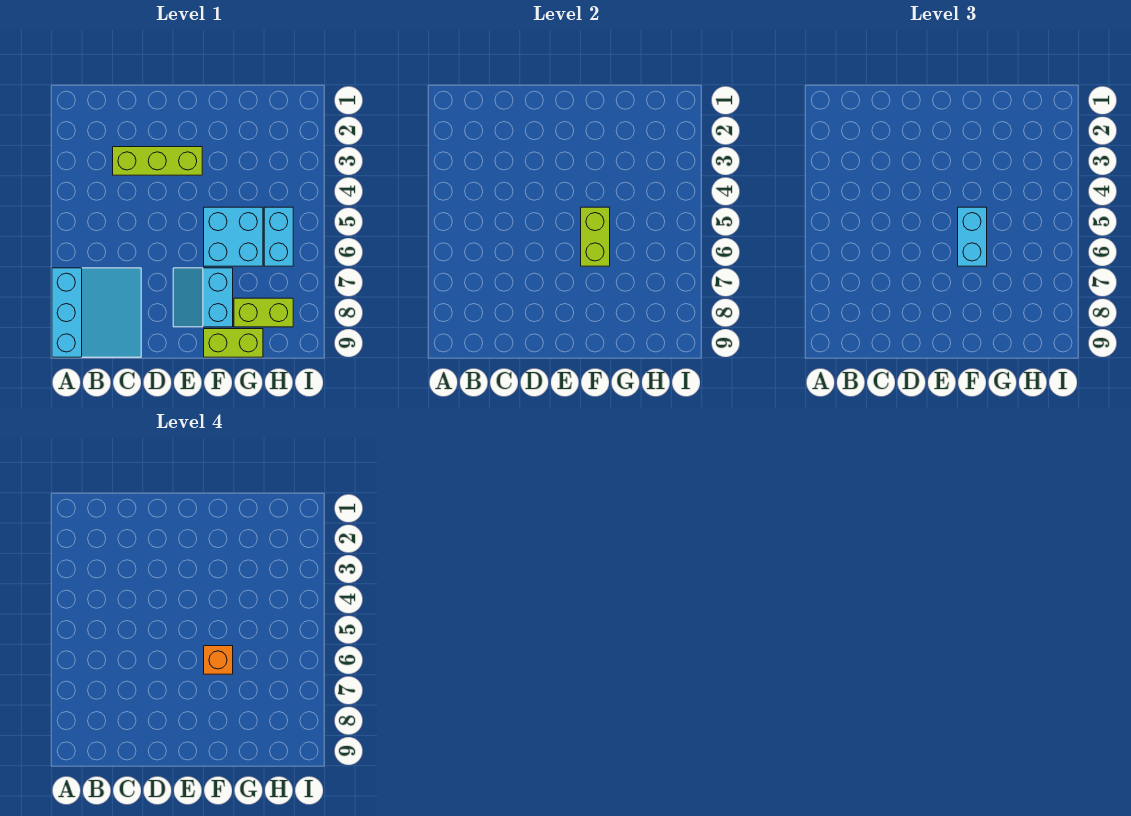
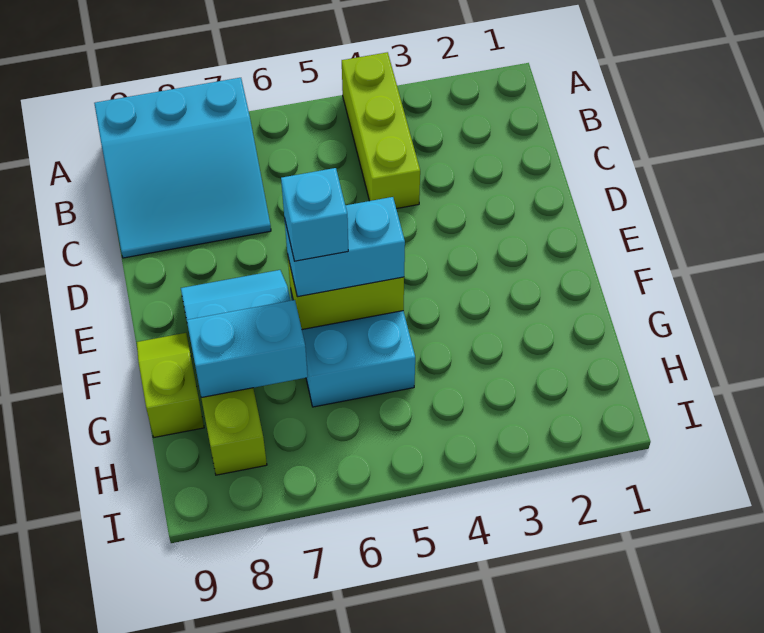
lime 1x3 brick [113,147,202,175] -> lime 1x3 brick moved to [342,52,420,209]
orange 1x1 brick [204,646,233,674] -> cyan 1x1 brick [281,168,348,261]
lime 1x2 brick [204,329,263,357] -> lime 1x2 slope [137,333,204,437]
cyan 1x2 brick [264,207,293,266] -> cyan 1x2 brick moved to [187,300,308,398]

